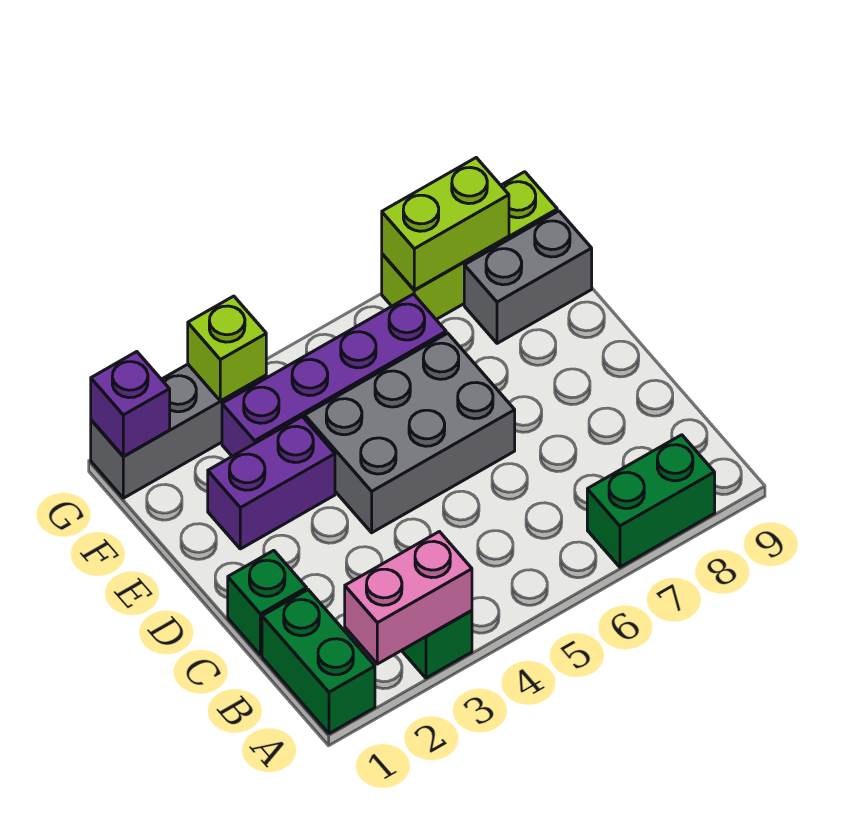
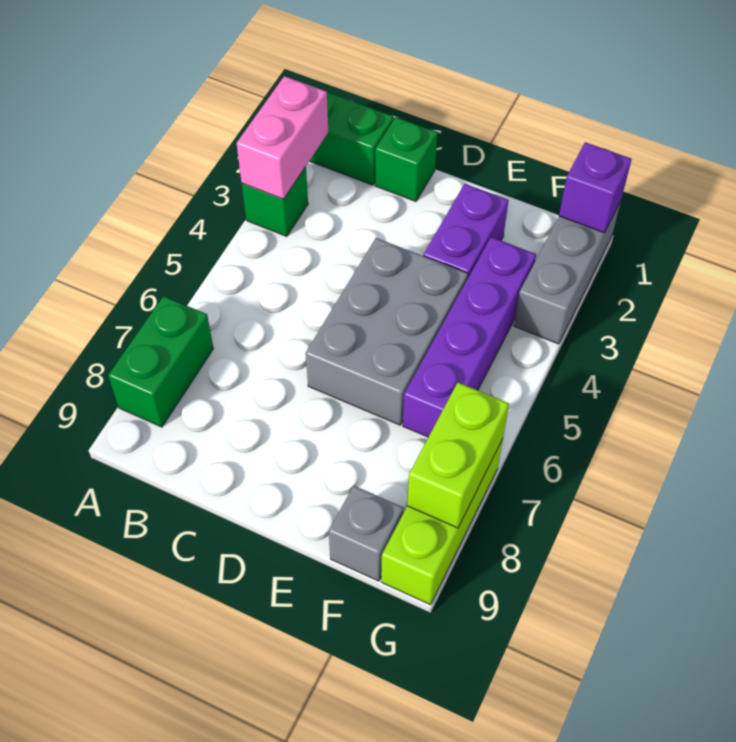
grey 1x2 brick [464,211,592,343] -> grey 1x1 brick [329,486,403,581]
lime 1x1 brick [188,296,266,401] -> none

